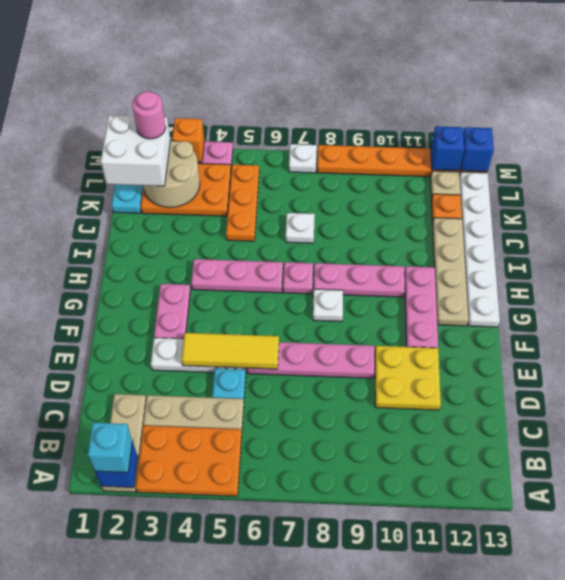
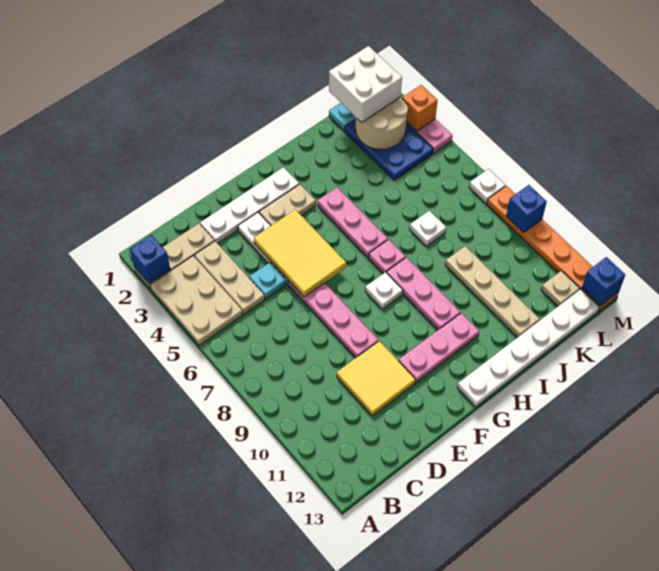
cyan 1x1 brick [88,423,132,472] -> none
orange 2x3 plate [136,426,242,496] -> tan 2x3 plate [150,256,243,346]
none -> white 1x4 plate [200,167,299,243]
yellow 2x2 plate [375,346,441,410] -> yellow 2x2 tile [337,341,416,416]
yellow 1x3 tile [182,333,279,369] -> yellow 2x3 tile [254,210,346,297]
pink 1x2 plate [154,284,190,339] -> tan 1x2 plate [259,184,316,226]
tan 1x4 plate [432,218,468,326] -> tan 1x4 plate turned to [445,246,540,337]
orange 1x3 plate [226,165,259,241] -> none
orange 2x3 plate [141,163,231,216] -> blue 2x3 plate [345,119,433,180]
orange 1x1 plate [431,194,462,223] -> none
pink 1x1 round brick [132,92,166,139] -> none
blue 1x1 brick [431,126,464,171] -> blue 1x1 brick moved to [506,185,547,233]

